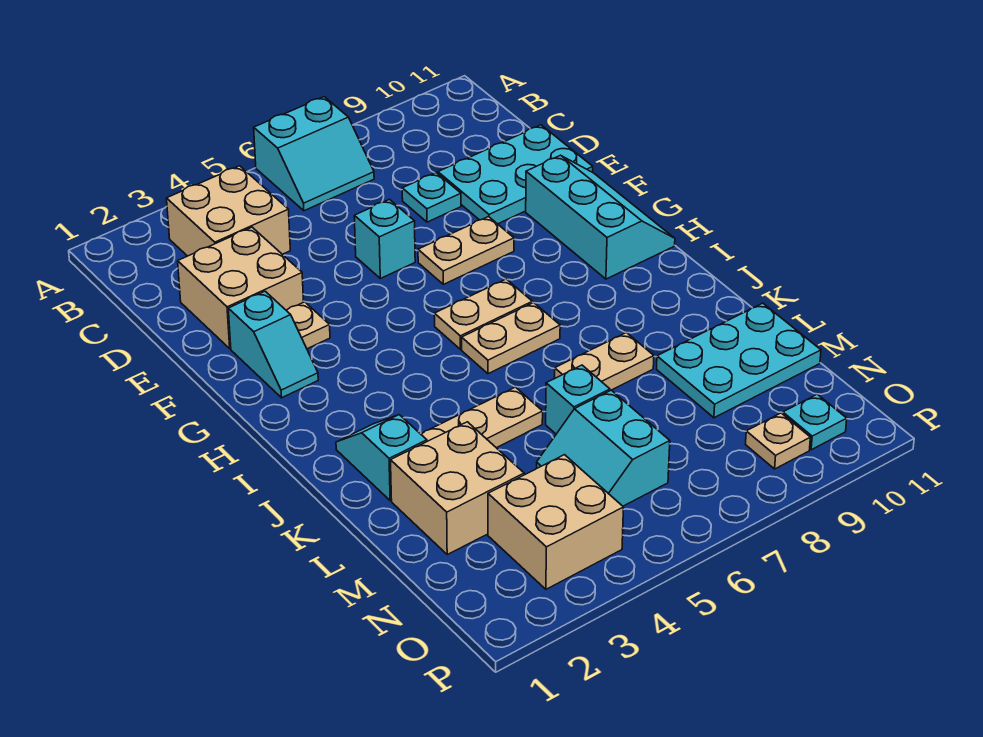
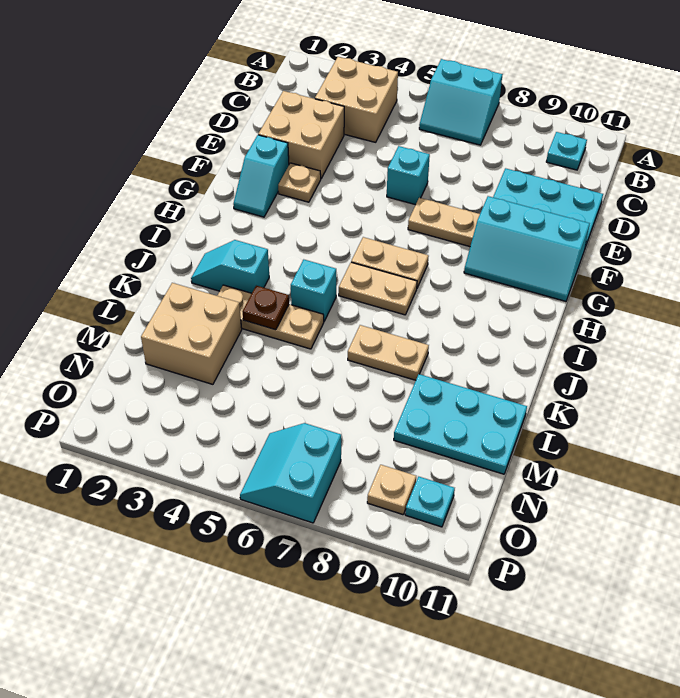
cyan 1x1 plate [402,173,461,222] -> cyan 1x1 plate moved to [546,132,587,170]
cyan 2x3 slope [526,155,675,279] -> cyan 2x3 slope turned to [464,196,590,301]
cyan 1x2 slope [336,415,427,501] -> cyan 1x2 slope turned to [191,240,269,293]
none -> brown 1x1 plate [242,286,289,330]
cyan 1x1 brick [546,365,610,434] -> cyan 1x1 brick moved to [291,260,336,321]
cyan 2x2 slope [537,390,670,506] -> cyan 2x2 slope moved to [240,423,341,523]
tan 2x2 brick [488,455,624,589] -> none

